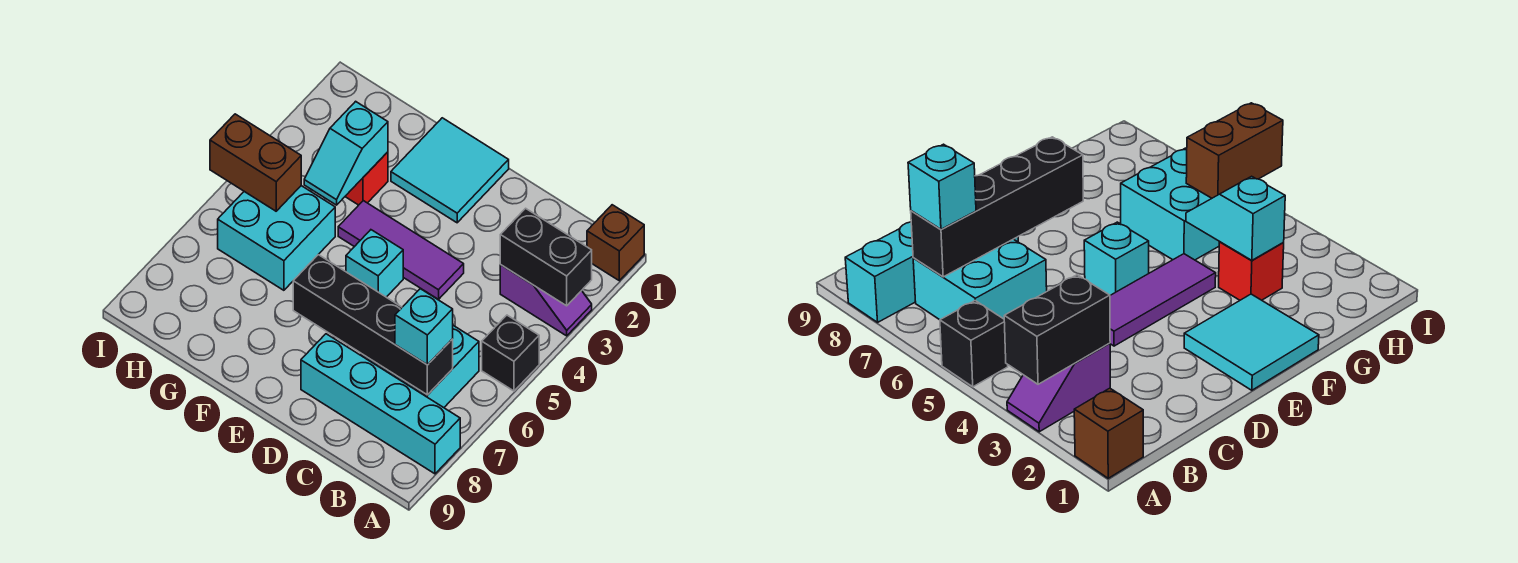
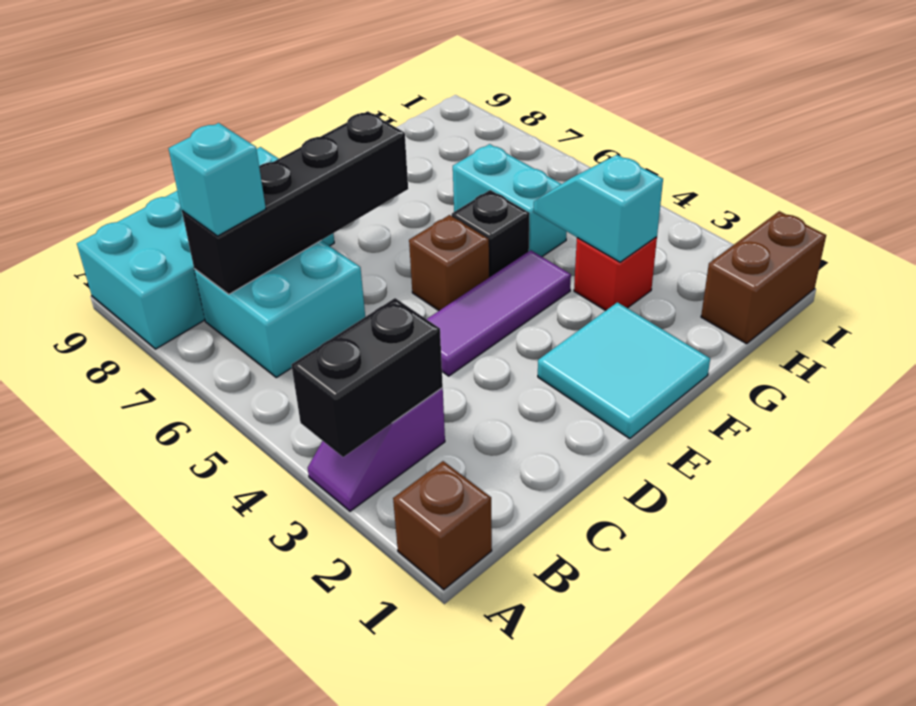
black 1x1 brick [482,315,539,391] -> black 1x1 brick moved to [452,190,530,277]
cyan 1x4 brick [301,334,460,474] -> cyan 2x4 brick [77,147,334,349]
cyan 1x1 brick [346,230,403,297] -> brown 1x1 brick [409,215,489,311]
cyan 2x2 brick [218,186,335,290] -> cyan 1x2 brick [453,144,567,257]
brown 1x2 brick [210,114,301,211] -> brown 1x2 brick moved to [701,211,826,344]

